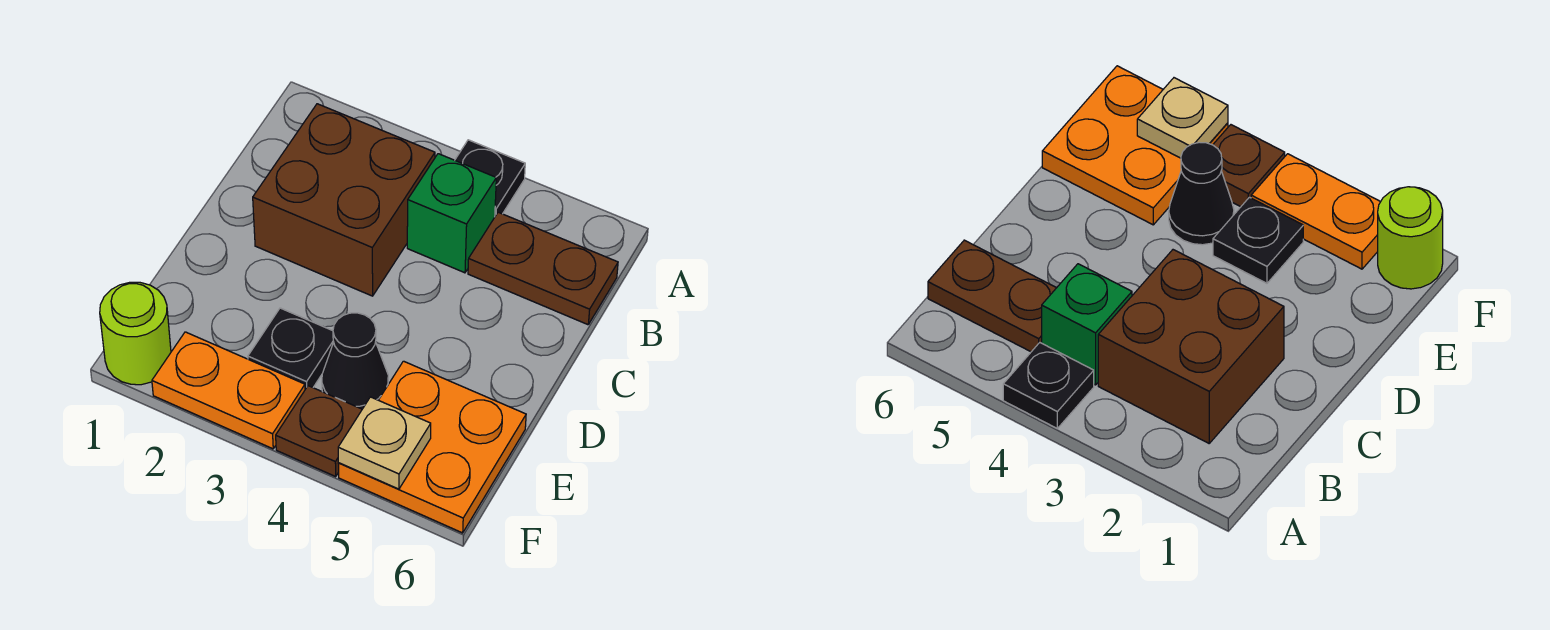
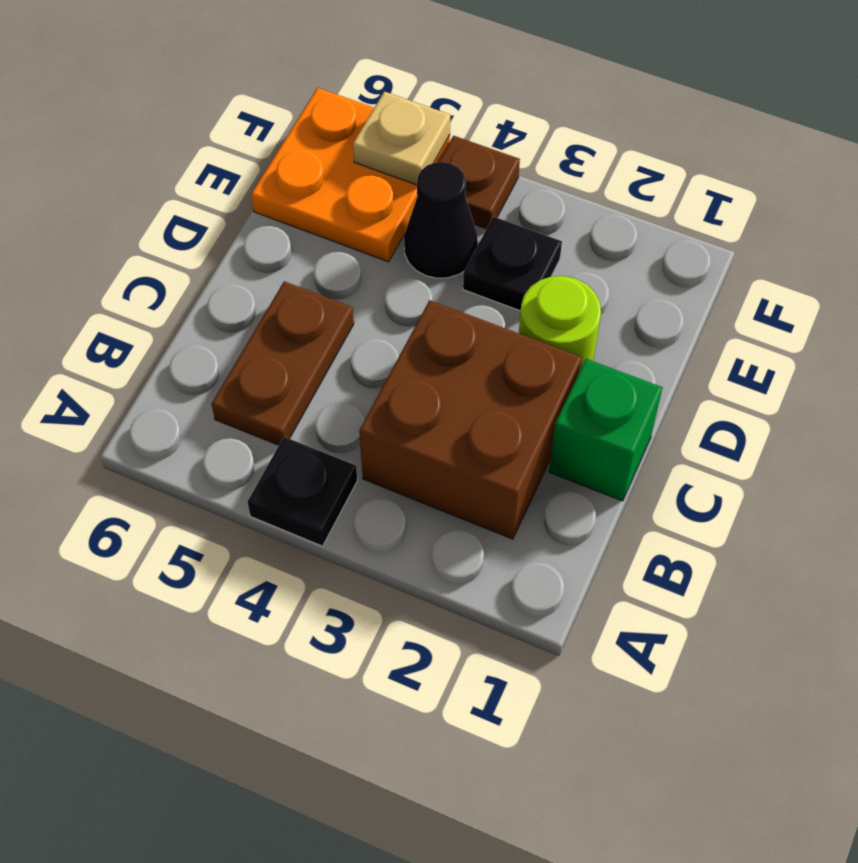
green 1x1 brick [407,154,496,273] -> green 1x1 brick moved to [549,359,663,501]
brown 1x2 plate [468,212,618,325] -> brown 1x2 plate turned to [211,281,354,445]
lime 1x1 round brick [100,282,171,385] -> lime 1x1 round brick moved to [519,276,601,370]
orange 1x2 plate [152,332,305,449] -> none

